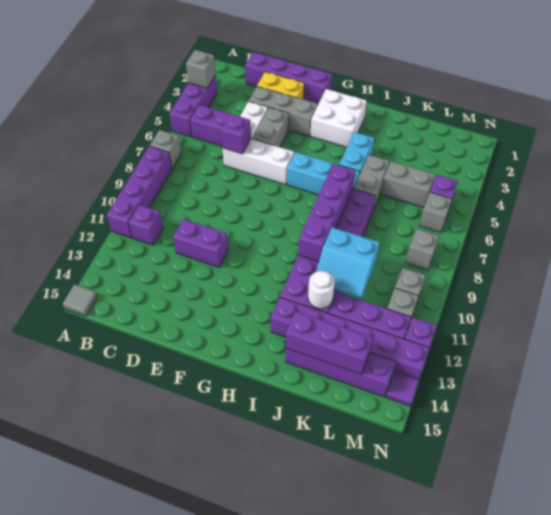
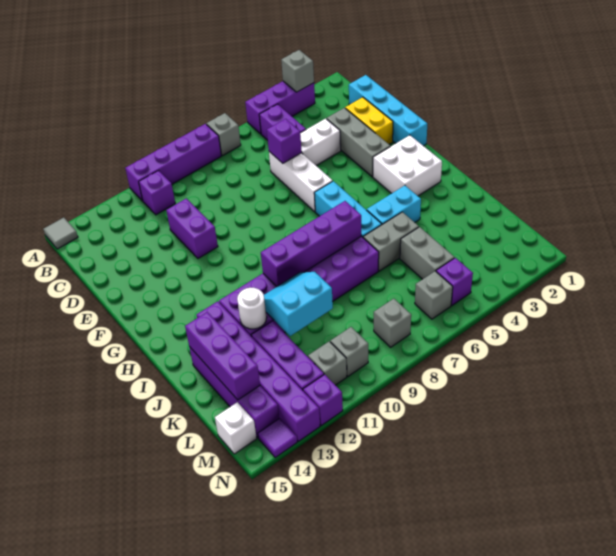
purple 1x4 brick [245,52,332,104] -> cyan 1x4 brick [349,75,427,146]
grey 1x2 brick [253,107,289,147] -> none
cyan 2x2 slope [316,227,380,299] -> cyan 2x2 slope turned to [264,272,333,336]
none -> white 1x1 brick [215,402,257,454]

